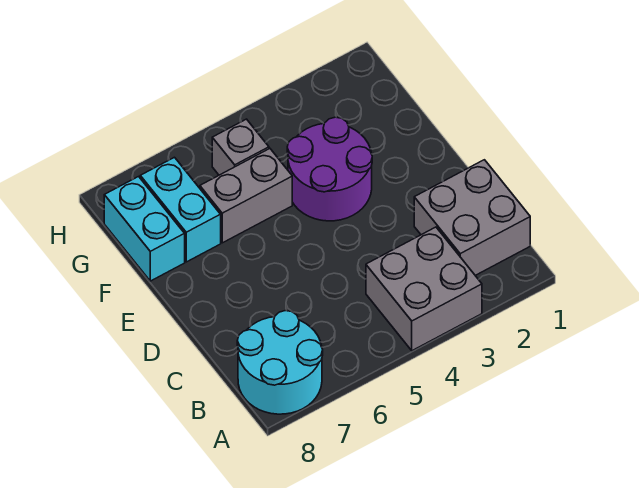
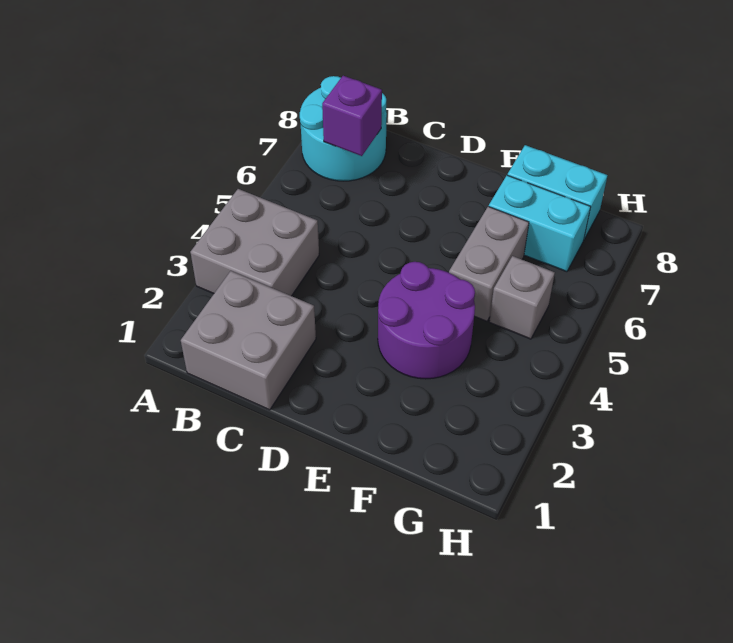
none -> purple 1x1 brick [322,76,382,156]

